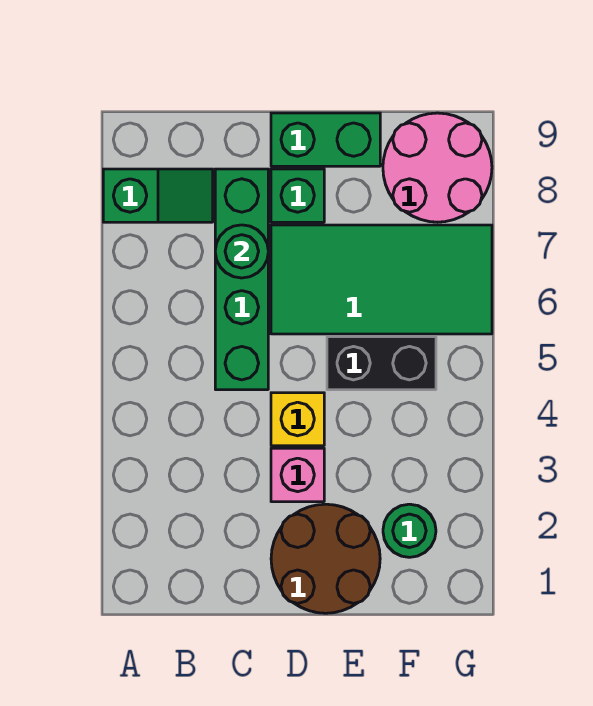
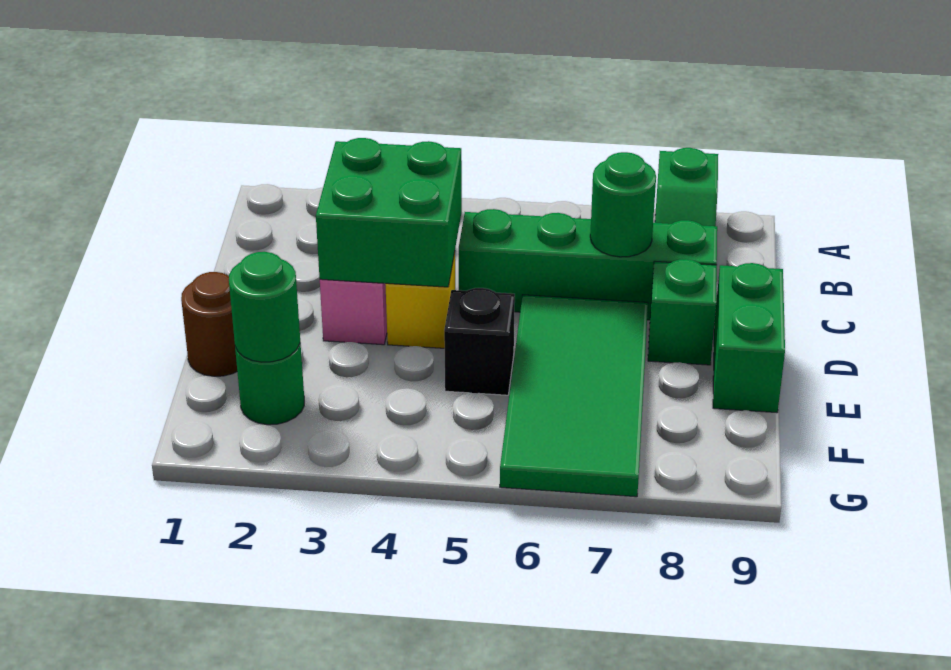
none -> green 2x2 brick [316,138,462,287]
brown 2x2 round brick [271,504,380,613] -> brown 1x1 round brick [181,272,237,376]
black 1x2 brick [327,337,436,390] -> black 1x1 brick [444,288,515,395]
none -> green 1x1 round brick [229,252,300,362]
pink 2x2 round brick [383,113,492,222] -> none

